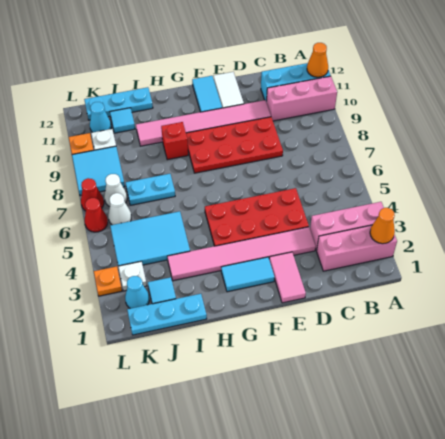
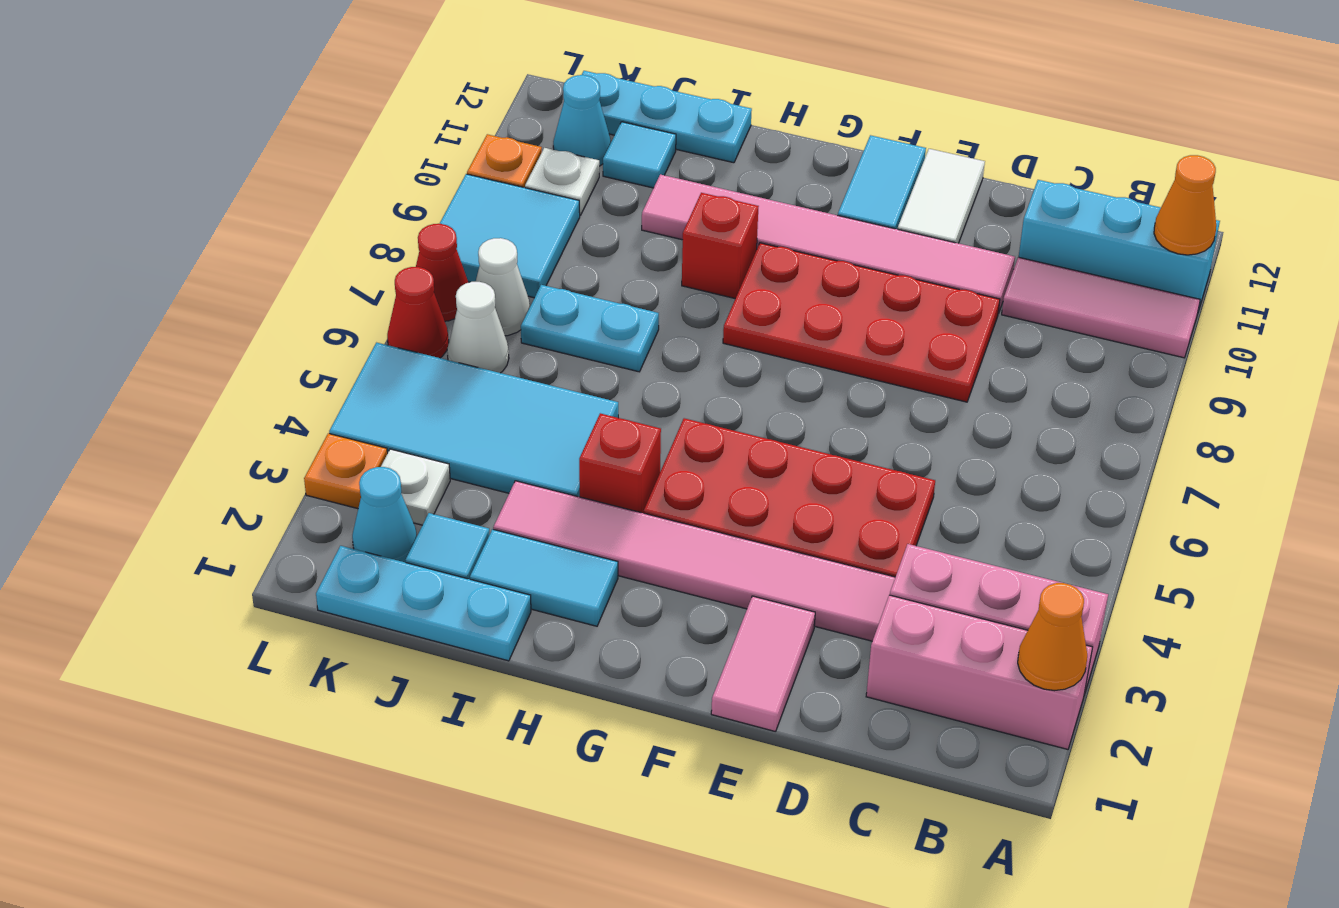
pink 1x3 brick [267,76,337,121] -> pink 1x3 tile [1002,257,1200,358]
cyan 1x2 tile [221,257,275,292] -> cyan 1x2 tile moved to [470,529,618,626]
none -> red 1x1 brick [579,413,661,513]
cyan 2x3 tile [110,211,190,266] -> cyan 2x4 tile [329,343,618,497]

